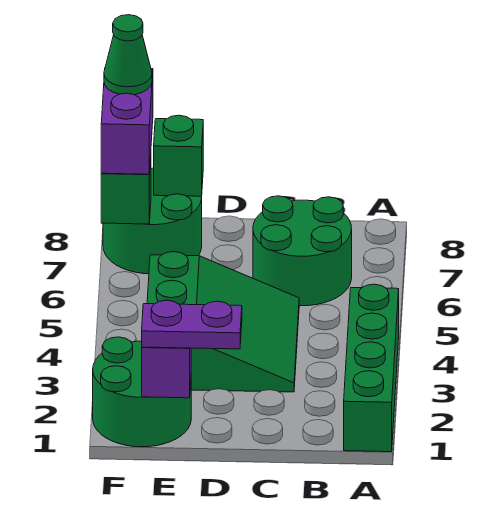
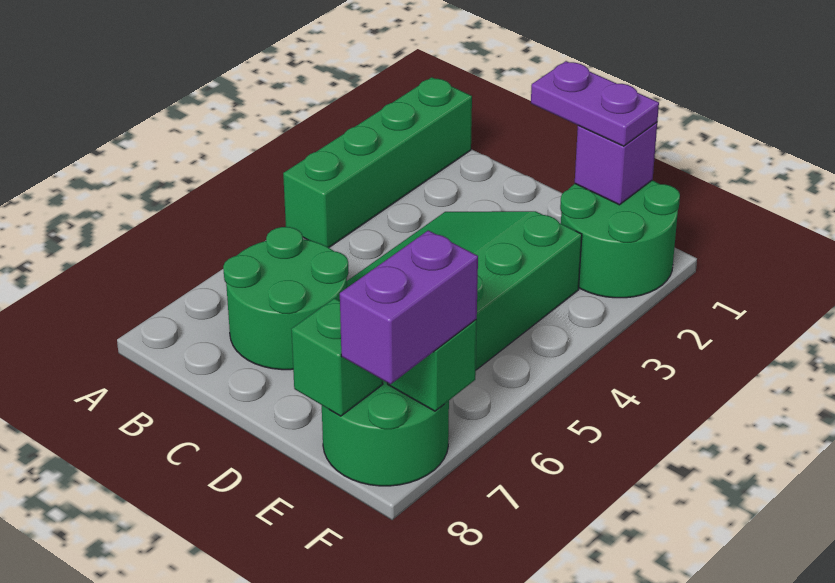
green 1x1 cone [104,15,152,95] -> none

